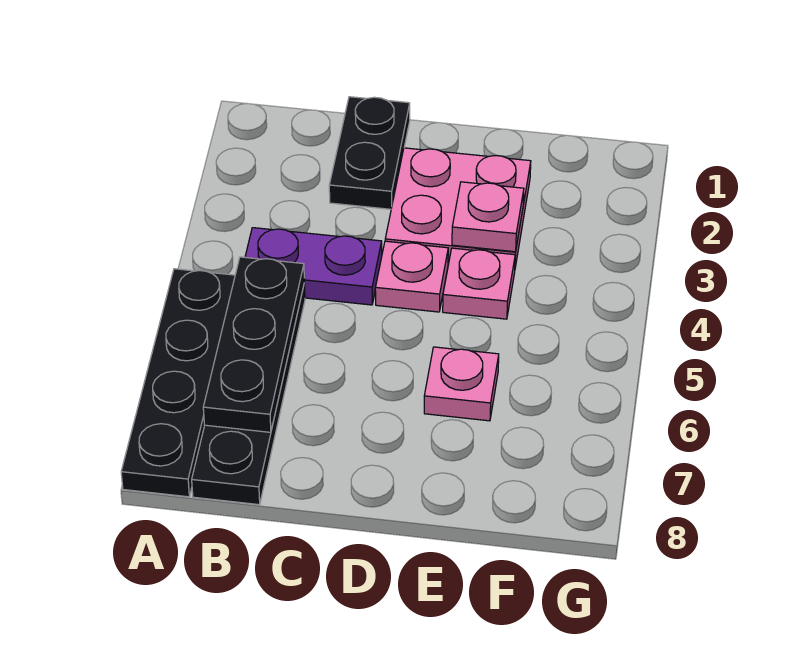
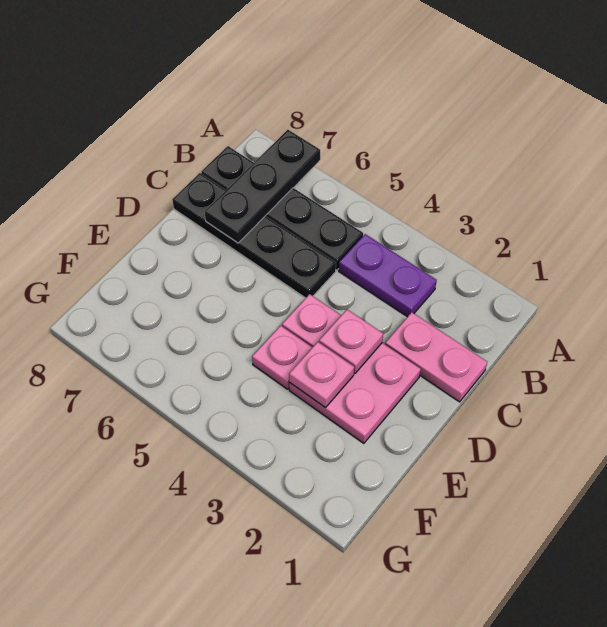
black 1x4 plate [121,269,235,497] -> black 1x4 plate moved to [172,173,336,298]
purple 1x2 plate [245,228,382,305] -> purple 1x2 plate turned to [339,234,437,317]
black 1x3 plate [203,257,304,432] -> black 1x3 plate turned to [205,130,320,243]
black 1x2 plate [329,97,410,209] -> pink 1x2 plate [385,312,487,402]
pink 1x1 plate [424,347,499,421] -> pink 1x1 plate moved to [319,309,383,373]

